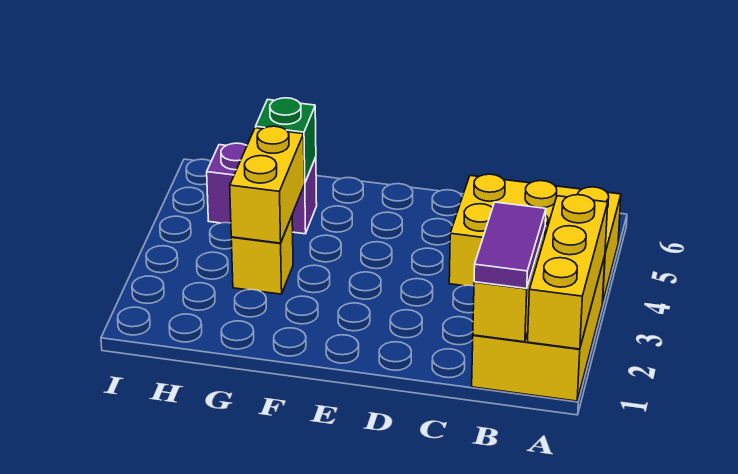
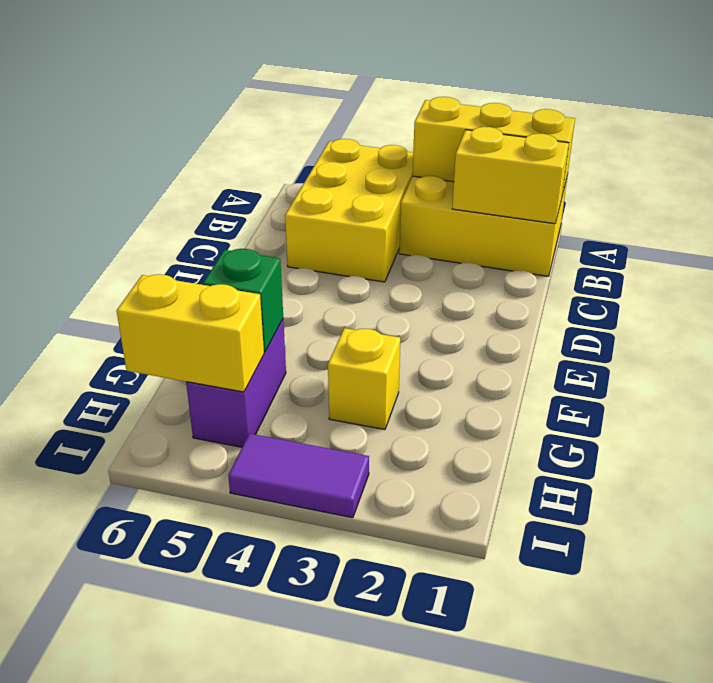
purple 1x2 tile [474,202,546,288] -> purple 1x2 tile moved to [228,434,369,518]
yellow 1x2 brick [230,126,304,243] -> yellow 1x2 brick moved to [117,274,264,392]

